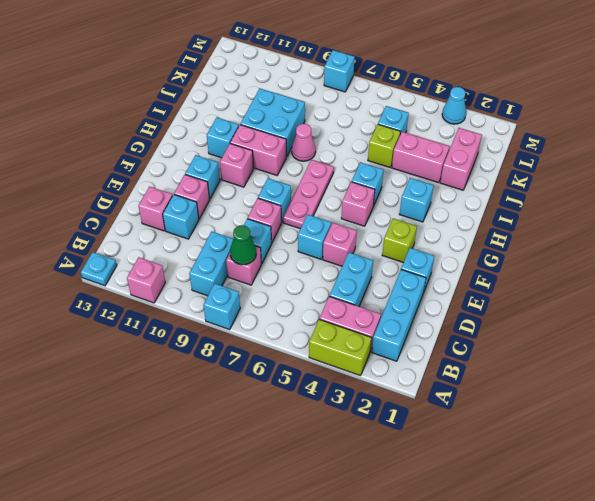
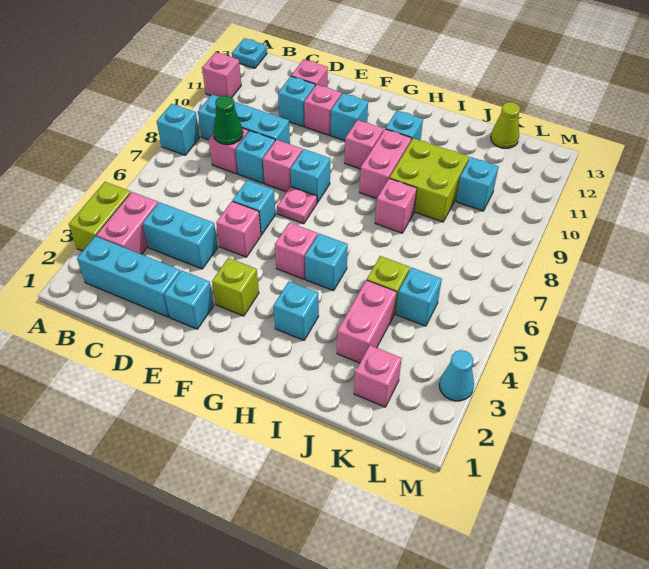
cyan 1x2 brick [189,231,233,296] -> cyan 1x3 brick [198,95,290,144]
pink 1x3 plate [283,160,334,229] -> pink 1x1 plate [277,187,317,224]
pink 1x1 cone [292,124,316,161] -> pink 1x1 brick [375,178,417,233]
cyan 2x2 brick [240,88,305,157] -> lime 2x2 brick [390,138,469,222]
pink 1x2 brick [440,128,482,190] -> pink 1x1 brick [354,345,402,407]
none -> lime 1x1 cone [491,102,520,148]
cyan 1x1 brick [324,50,355,92] -> cyan 1x1 brick moved to [456,157,499,211]

